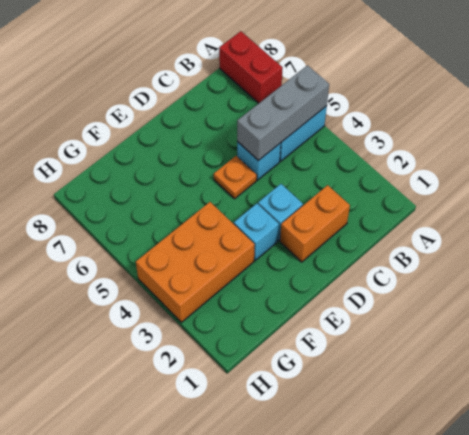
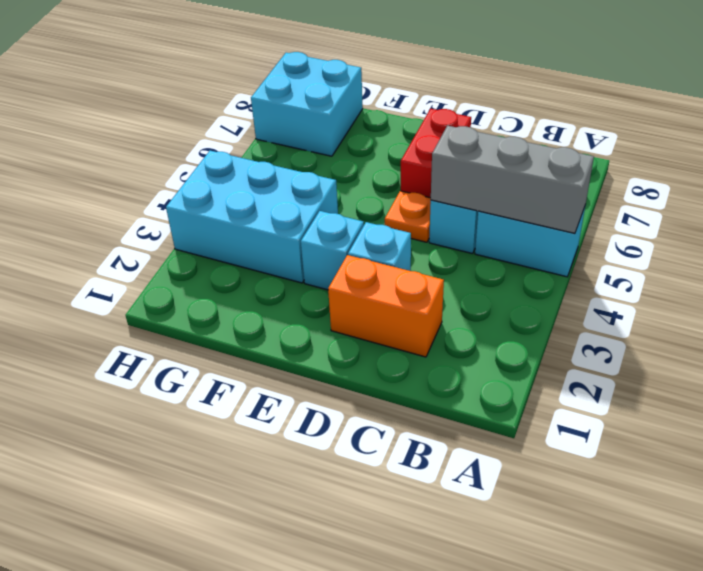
red 1x2 brick [219,31,282,103] -> red 1x2 brick moved to [401,109,471,198]
orange 2x3 brick [136,202,255,322] -> cyan 2x3 brick [166,151,338,283]
none -> cyan 2x2 brick [251,52,363,156]

